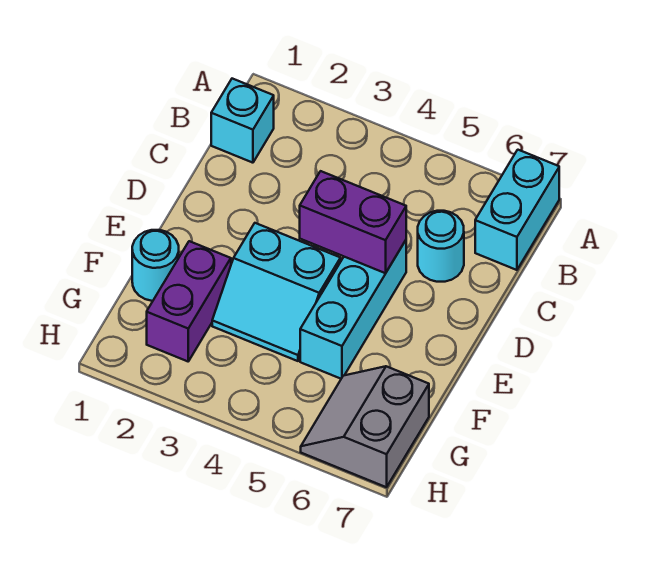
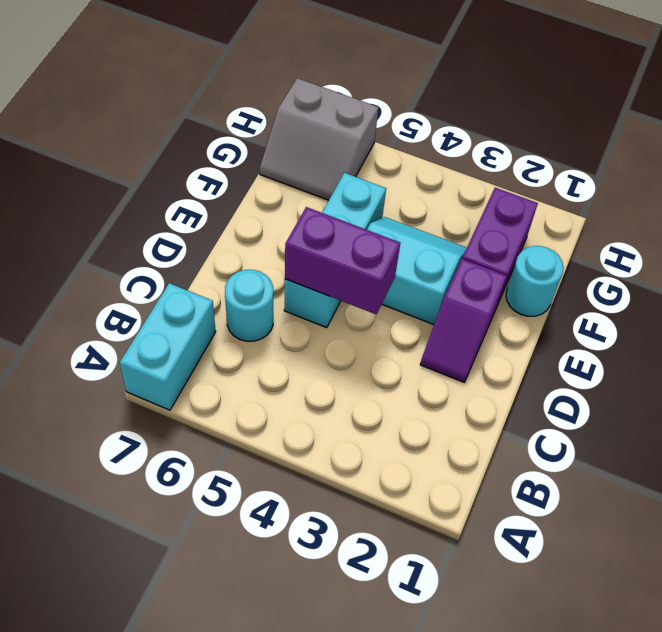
cyan 1x1 brick [211,79,274,163] -> none
none -> purple 1x2 slope [420,259,507,382]
grey 2x2 slope [301,366,429,487] -> grey 2x2 slope turned to [260,78,378,200]

